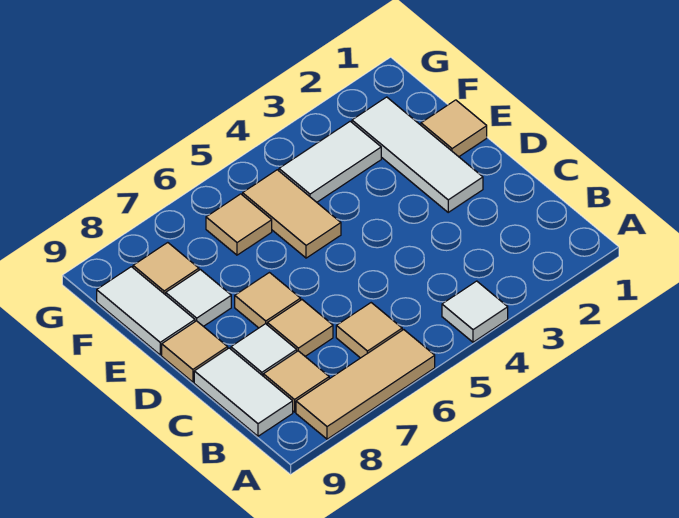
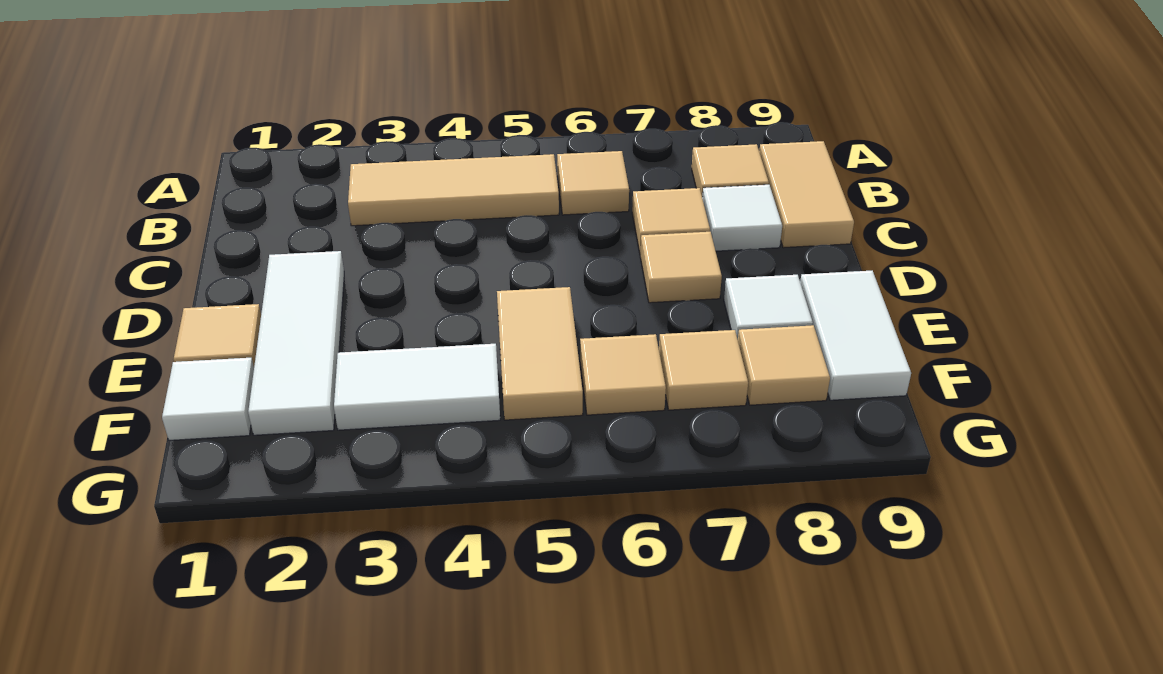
white 1x1 tile [442,281,508,342] -> white 1x1 tile moved to [162,358,254,440]
tan 1x3 tile [296,330,435,439] -> tan 1x3 tile moved to [348,154,559,226]
white 1x2 tile [194,348,293,436] -> tan 1x2 tile [759,141,854,248]
tan 1x1 tile [162,321,228,382] -> tan 1x1 tile moved to [659,330,748,410]

